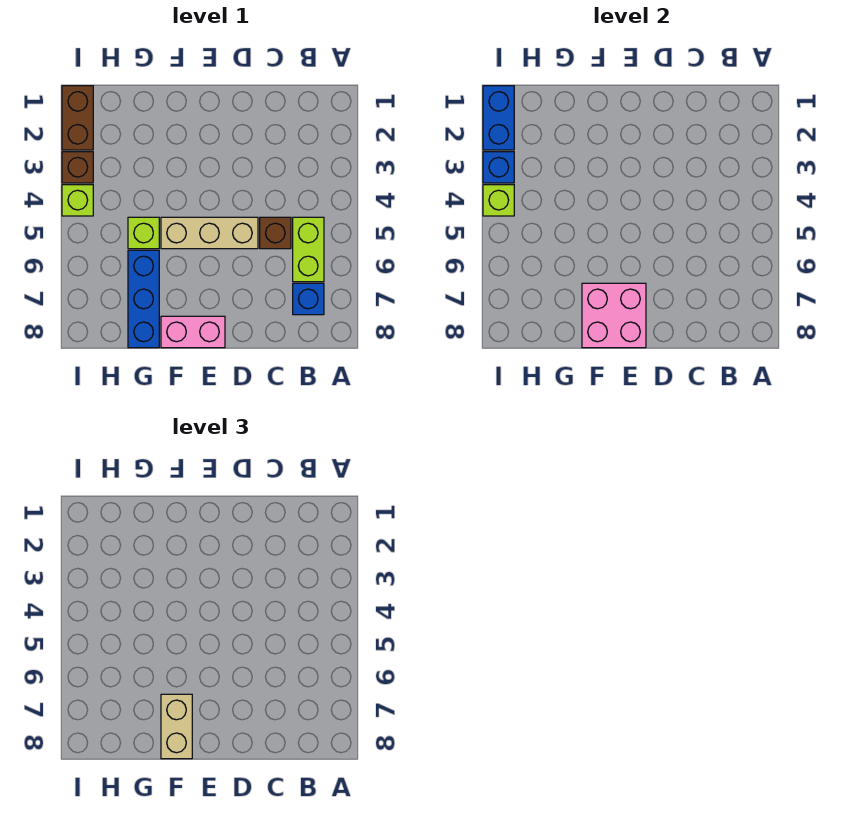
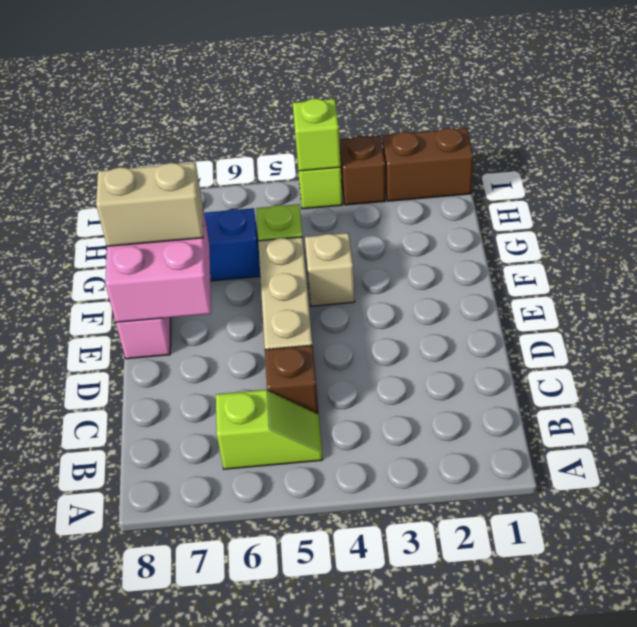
lime 1x2 brick [293,217,324,282] -> lime 1x2 slope [216,390,323,469]
blue 1x1 brick [293,283,324,315] -> none
none -> tan 1x1 brick [305,233,355,306]
blue 1x2 brick [483,86,514,150] -> none
blue 1x1 brick [483,152,514,183] -> none

